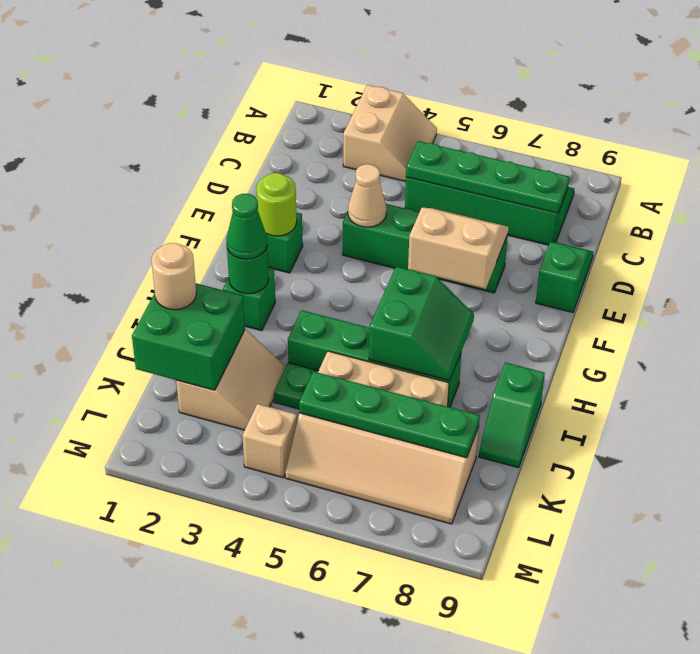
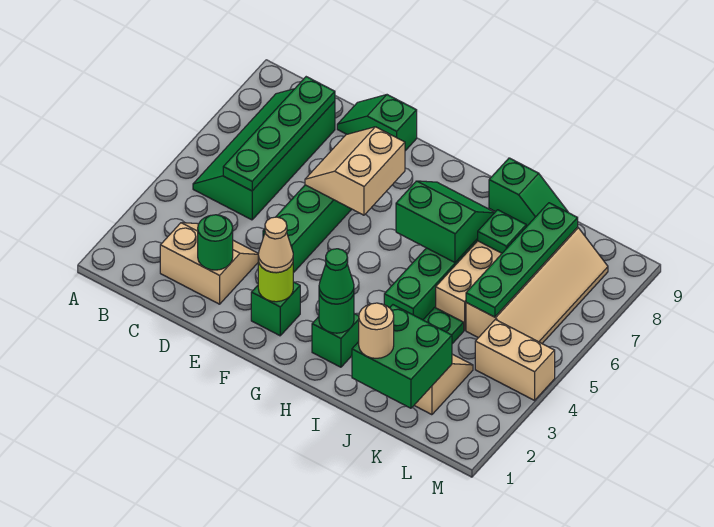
tan 2x2 slope [343,85,437,182] -> tan 2x2 slope moved to [160,223,259,304]
none -> green 1x1 round brick [198,215,233,270]
tan 1x1 cone [348,164,387,227] -> tan 1x1 cone moved to [258,217,293,273]
none -> green 1x1 plate [478,210,526,253]
tan 1x1 brick [242,404,297,478] -> tan 1x2 brick [475,320,555,400]

